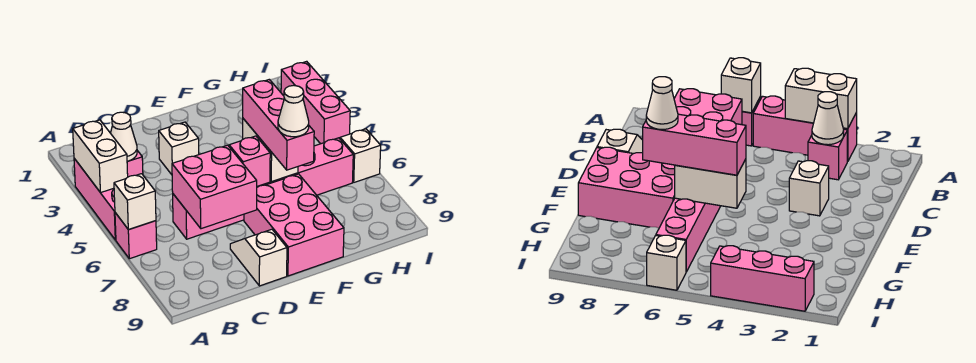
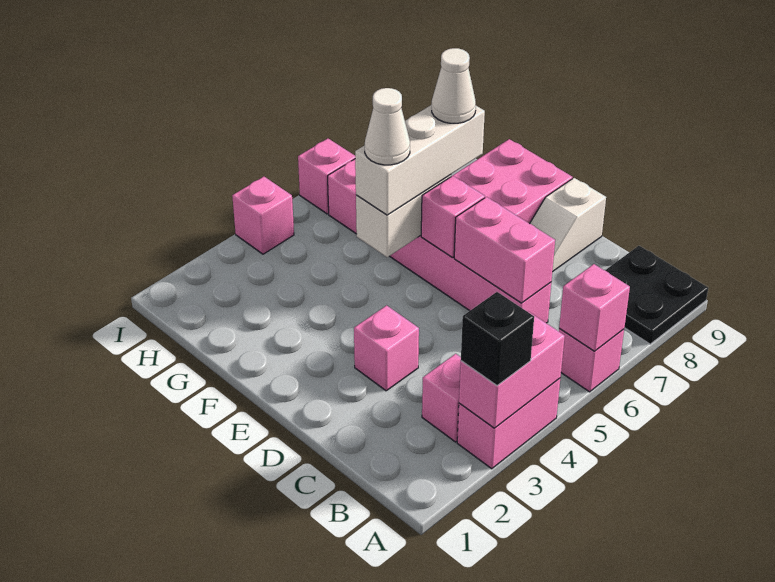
pink 1x3 brick [74,158,116,240] -> pink 1x2 brick [457,378,560,469]
white 1x2 brick [73,120,128,193] -> pink 1x2 brick [459,312,565,428]
none -> black 1x1 brick [461,292,534,386]
white 1x1 brick [114,174,156,230] -> pink 1x1 brick [559,264,630,351]
none -> black 2x2 plate [605,246,708,344]
white 1x1 cone [111,112,137,161] -> white 1x1 cone moved to [365,88,410,165]
pink 2x2 brick [172,145,257,229] -> pink 1x2 brick [454,197,555,303]
white 1x1 brick [159,122,199,175] -> pink 1x1 brick [354,305,419,391]
pink 1x3 brick [243,80,314,170] -> white 1x3 brick [355,105,485,215]
pink 1x3 brick [281,61,350,144] -> pink 1x1 brick [232,177,294,254]
white 1x1 brick [340,129,381,182] -> pink 1x1 brick [298,139,355,214]

